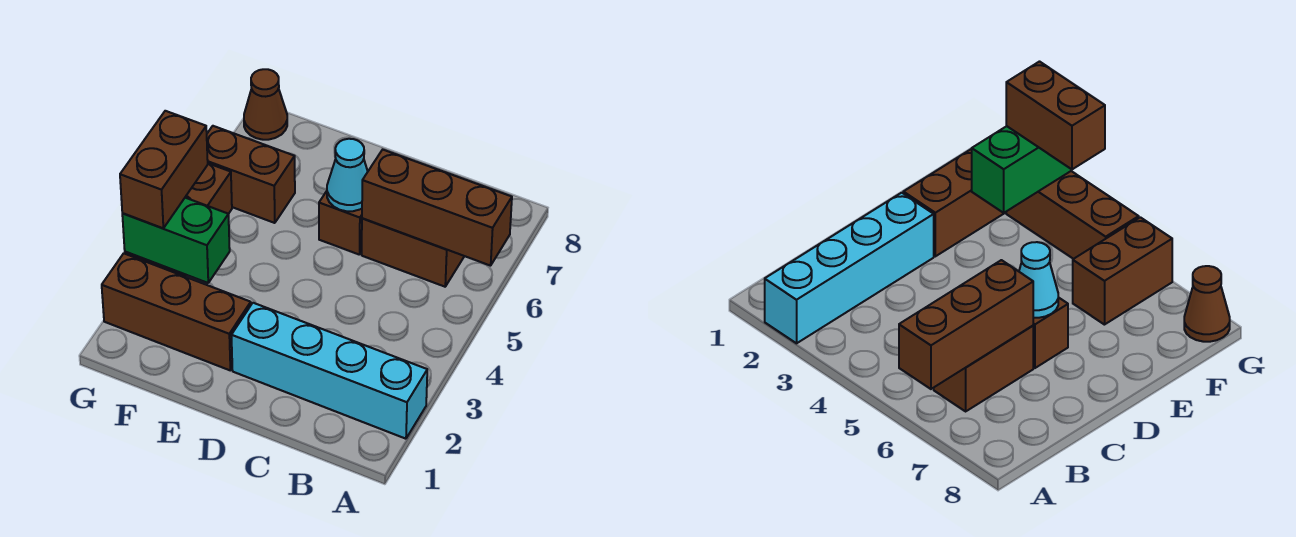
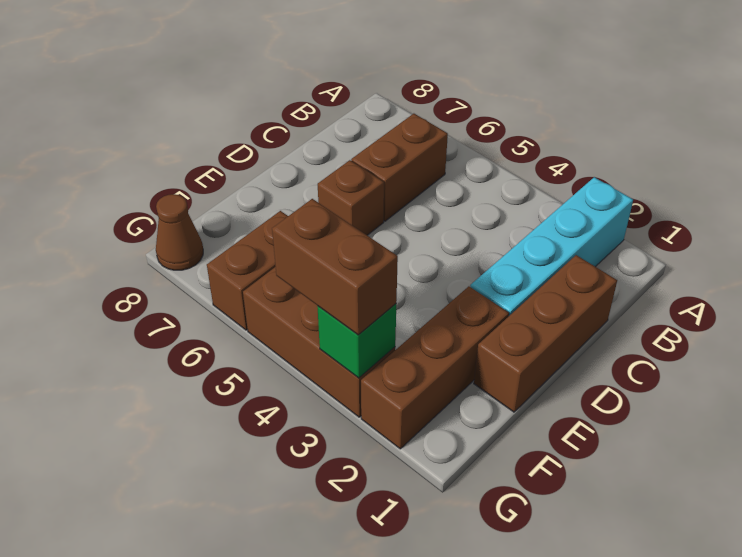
brown 1x3 brick [362,150,512,266] -> brown 1x3 brick moved to [474,255,617,412]
cyan 1x1 cone [327,139,368,211] -> none
green 1x2 brick [122,198,230,283] -> green 1x1 brick [317,304,396,378]

